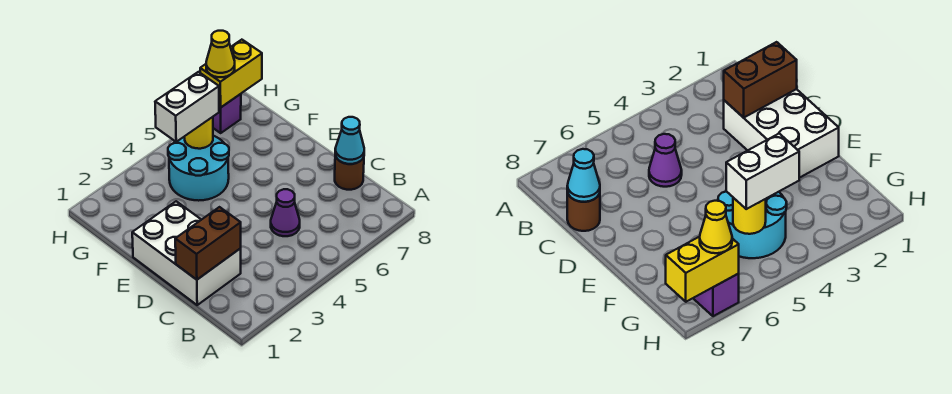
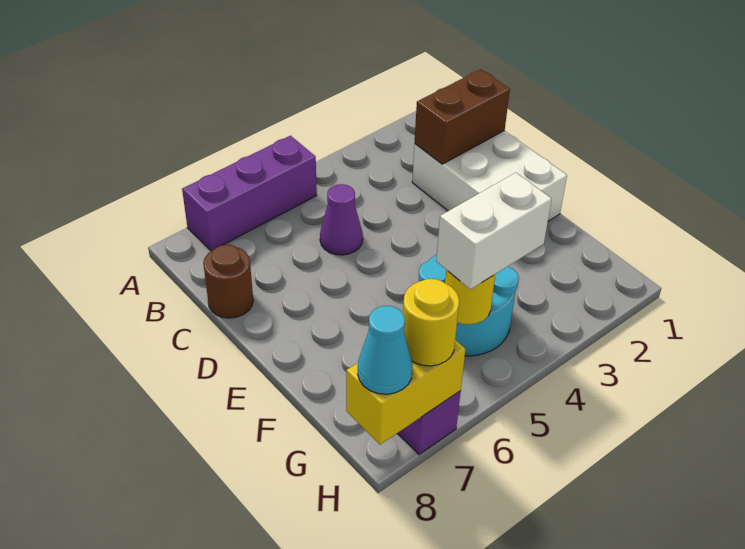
none -> purple 1x3 brick [182,136,317,251]
cyan 1x1 cone [335,117,364,164] -> cyan 1x1 cone moved to [358,306,413,394]
yellow 1x1 cone [206,31,235,77] -> yellow 1x1 round brick [403,279,459,366]

